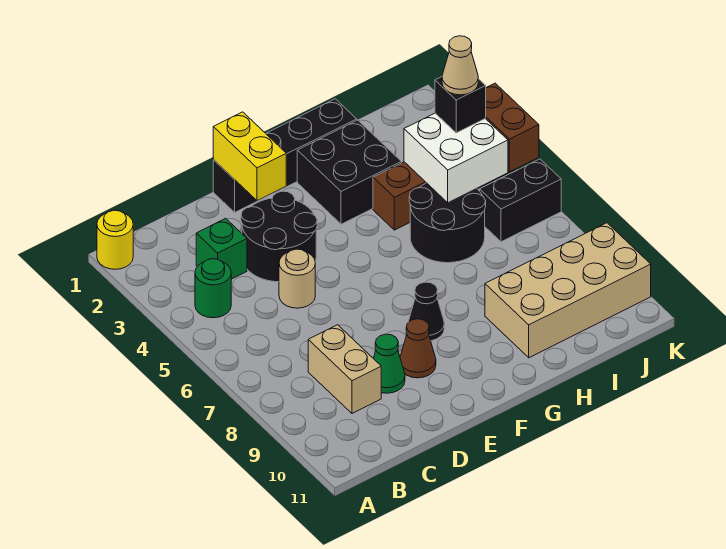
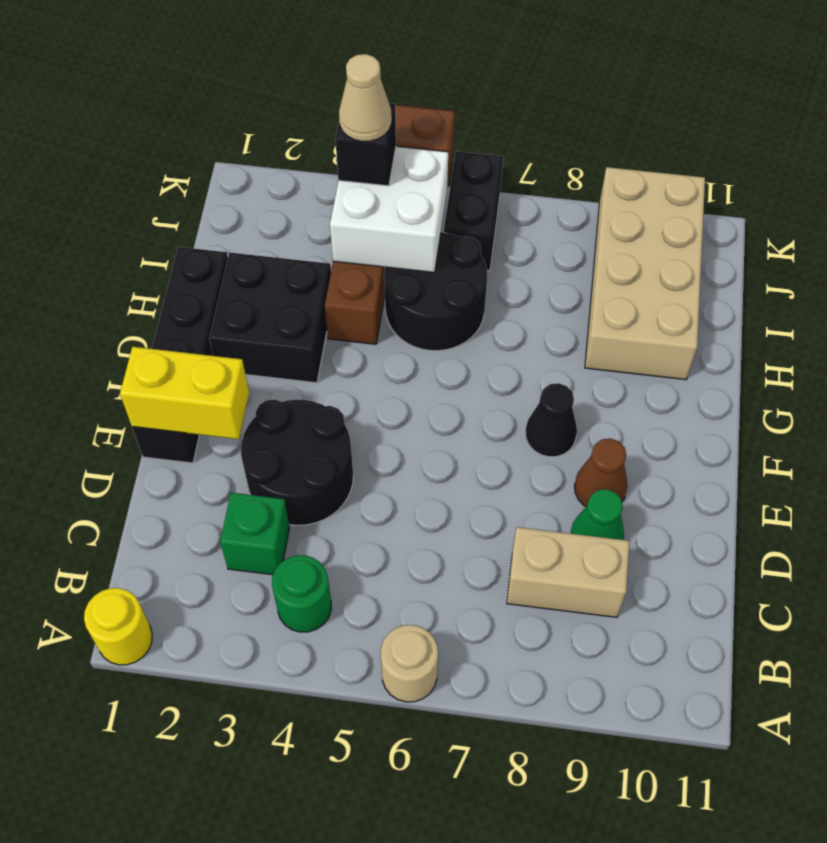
tan 1x1 round brick [279,249,315,308] -> tan 1x1 round brick moved to [381,625,438,702]

